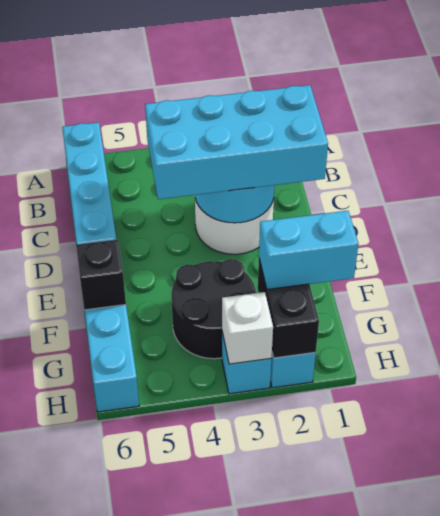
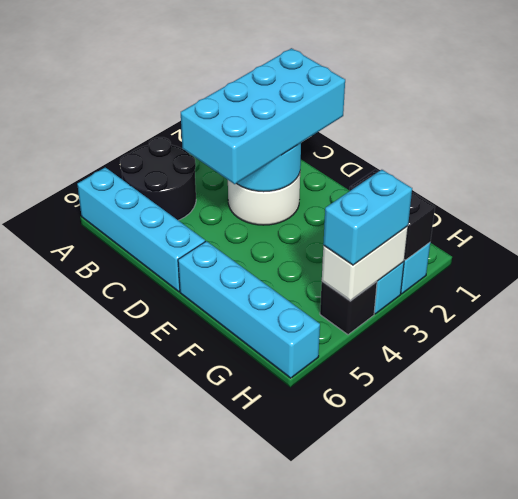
black 2x2 round brick [171,259,256,359] -> black 2x2 round brick moved to [120,137,196,220]
black 1x1 brick [76,240,126,310] -> black 1x1 brick moved to [320,281,377,335]
cyan 1x2 brick [259,211,358,289] -> cyan 1x2 brick moved to [323,170,412,265]
white 1x1 brick [222,292,273,364] -> white 1x2 brick [322,226,408,301]

